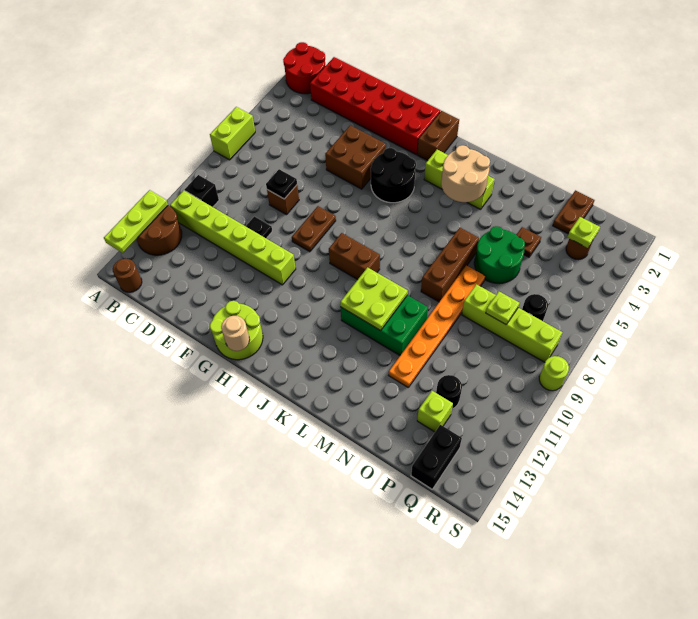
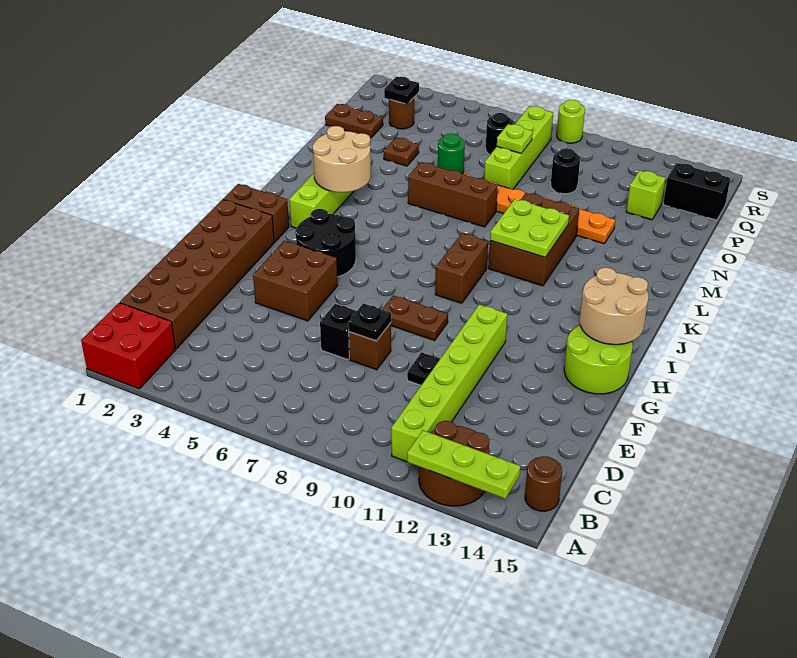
red 2x2 round brick [283,42,325,94] -> red 2x2 brick [81,303,176,389]
lime 1x2 brick [210,107,255,160] -> none
black 1x1 brick [185,175,219,207] -> black 1x1 brick moved to [320,304,357,360]
red 2x6 brick [310,57,441,155] -> brown 2x6 brick [120,199,274,349]
tan 1x1 round brick [221,316,250,351] -> tan 2x2 round brick [580,267,649,345]
green 2x3 brick [341,295,428,355] -> brown 2x3 brick [489,193,579,286]
green 2x2 round brick [474,226,525,284] -> green 1x1 round brick [438,134,465,174]
black 1x1 round brick [436,375,462,409] -> black 1x1 round brick moved to [551,148,580,194]
lime 1x1 plate [568,217,600,248] -> black 1x1 plate [384,77,419,104]

